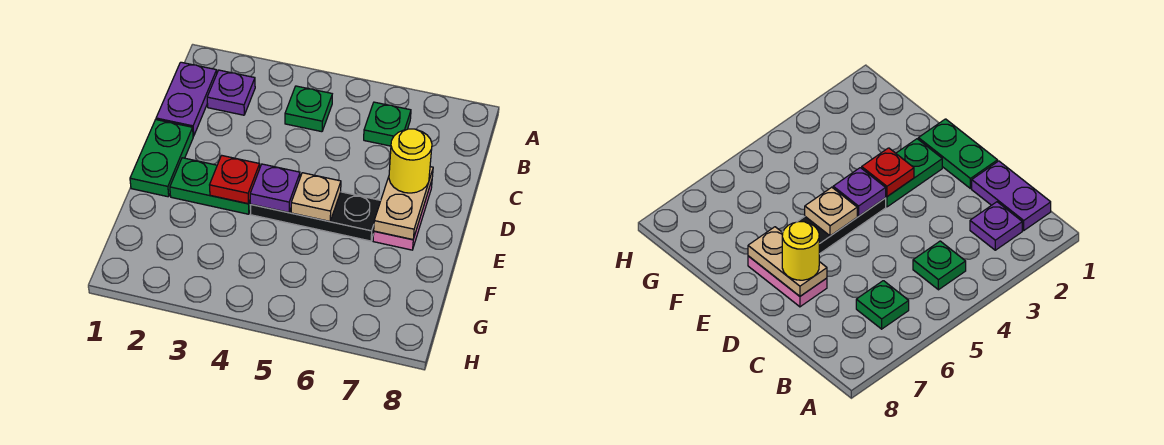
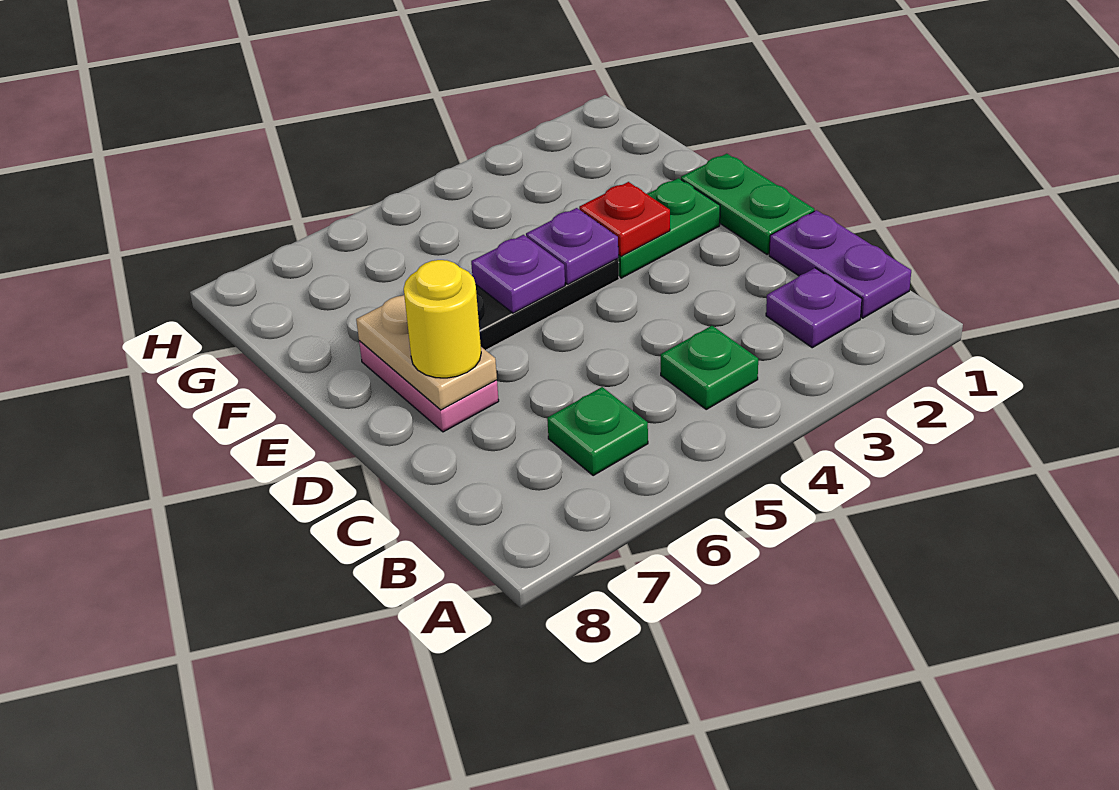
tan 1x1 plate [291,173,341,221] -> purple 1x1 plate [471,235,565,313]

